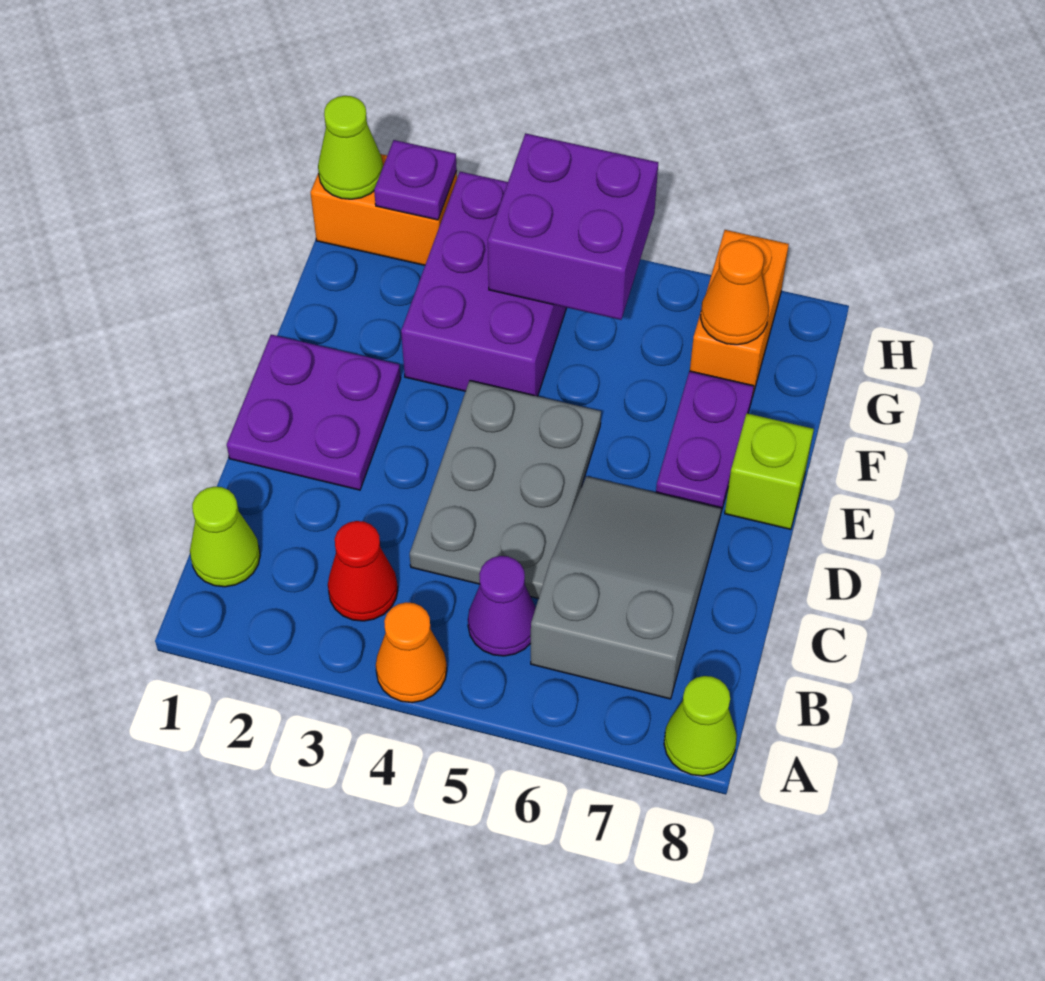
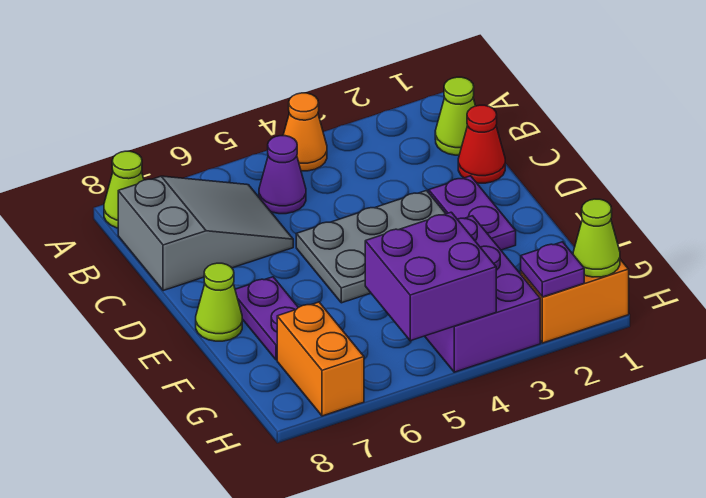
red 1x1 cone [328,521,398,621] -> red 1x1 cone moved to [458,105,505,183]
grey 2x3 slope [531,476,722,699] -> grey 2x3 slope turned to [118,176,293,291]
grey 2x3 plate [410,381,601,599] -> grey 2x3 plate turned to [296,191,446,303]
purple 2x2 plate [227,335,401,490] -> purple 1x2 plate [429,176,516,250]
lime 1x1 brick [725,413,814,529] -> lime 1x1 cone [196,263,242,341]
orange 1x1 cone [701,240,769,345] -> none

